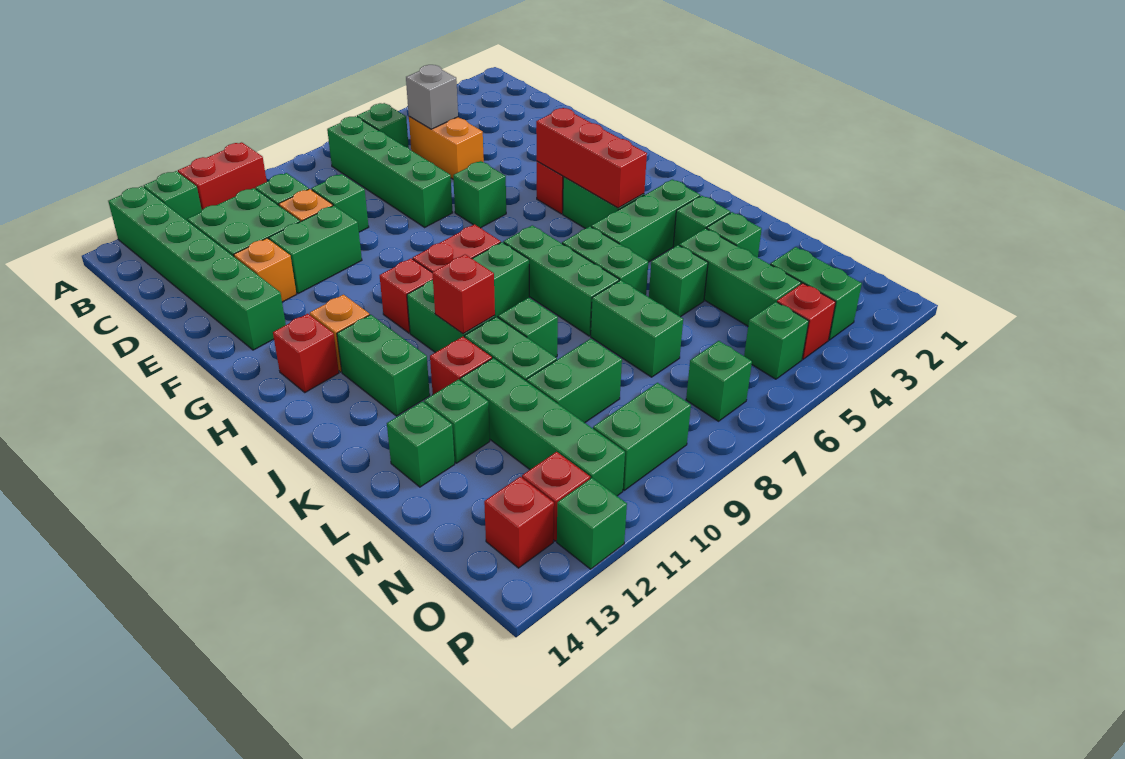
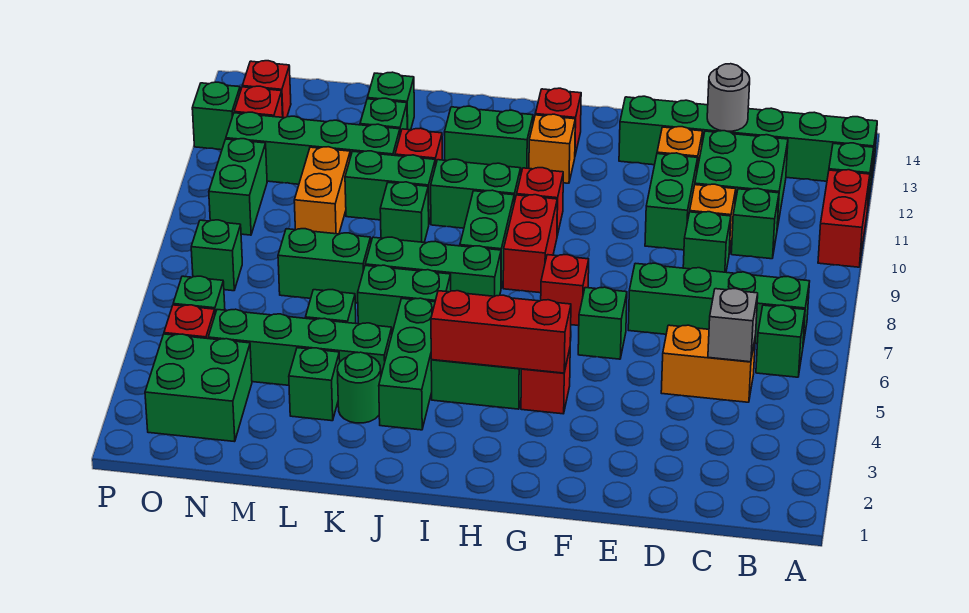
none -> grey 1x1 round brick [707,64,750,131]
red 1x1 brick [432,255,495,334] -> red 1x1 brick moved to [541,255,589,326]
green 1x1 brick [673,196,730,248] -> green 1x1 round brick [337,352,381,423]
green 1x3 brick [679,228,801,326] -> green 1x4 brick [208,309,392,385]
green 1x2 brick [527,339,622,423] -> orange 1x2 brick [294,147,350,234]
green 1x2 brick [770,247,862,340] -> green 2x2 brick [145,334,252,442]

